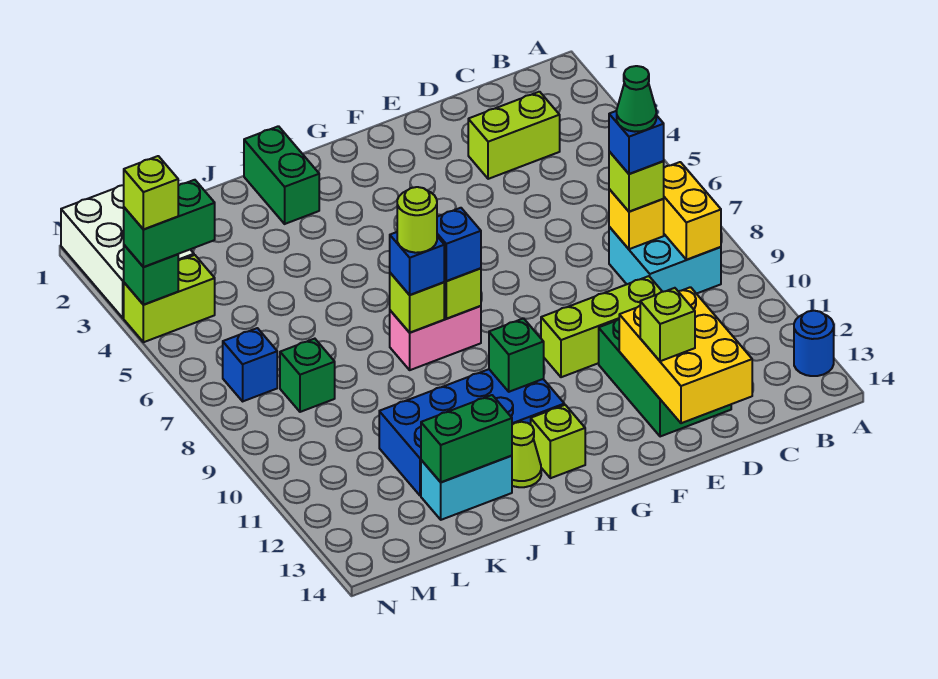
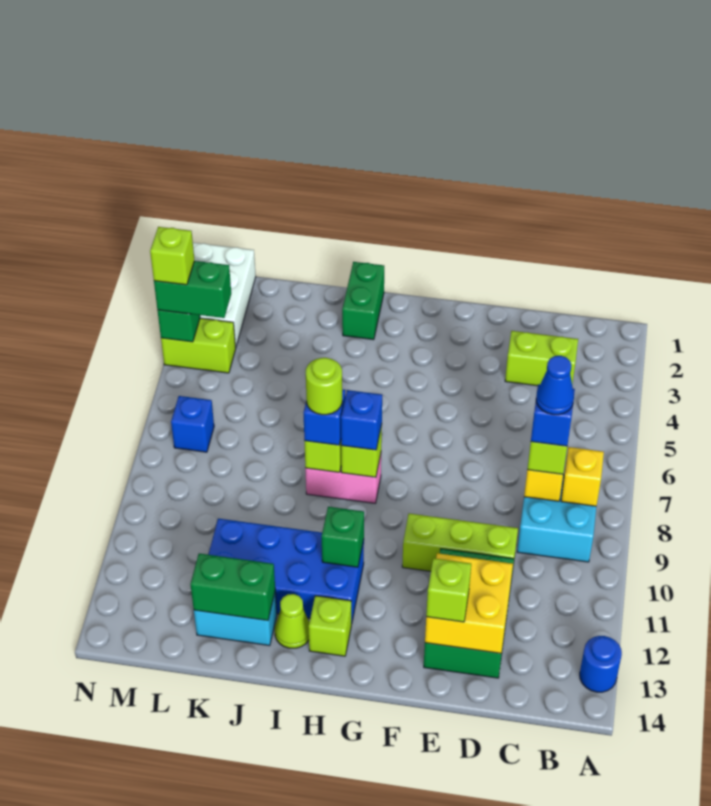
yellow 1x2 brick [664,162,721,260] -> yellow 1x1 brick [561,447,604,506]
green 1x1 cone [617,66,656,132] -> blue 1x1 cone [536,356,574,415]
yellow 2x3 brick [619,287,752,423] -> yellow 2x2 brick [425,553,513,653]
green 1x1 brick [280,339,335,412] -> none

